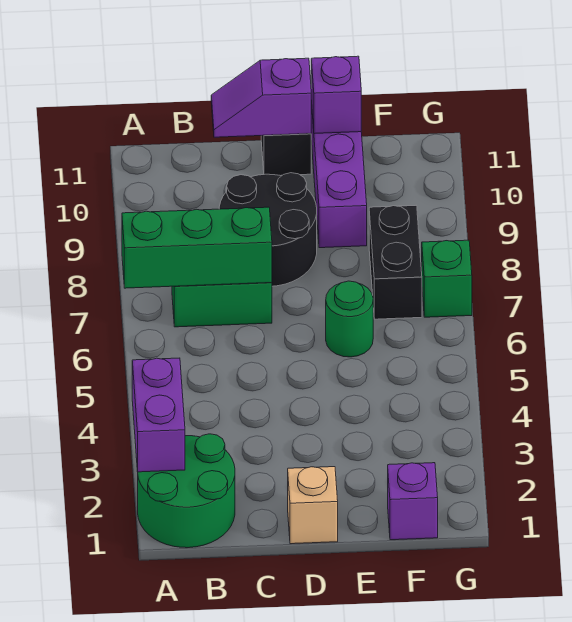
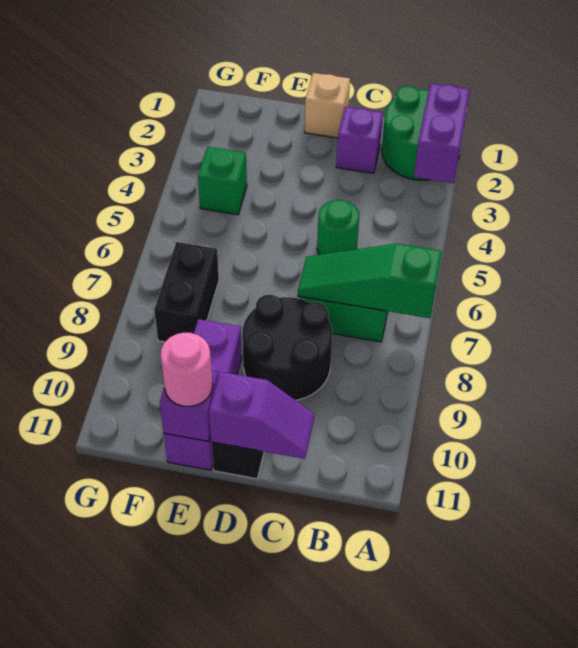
green 1x3 brick [122,207,272,288] -> green 1x3 slope [298,244,442,318]
green 1x1 round brick [326,281,373,357] -> green 1x1 round brick moved to [317,200,359,255]
none -> pink 1x1 round brick [161,333,213,407]
purple 1x1 brick [388,463,438,540] -> purple 1x1 brick moved to [336,107,383,173]
green 1x1 brick [422,240,472,317] -> green 1x1 brick moved to [198,147,247,215]

